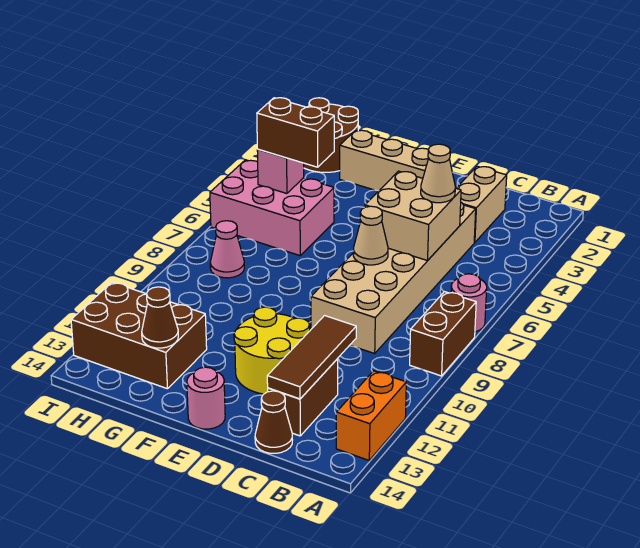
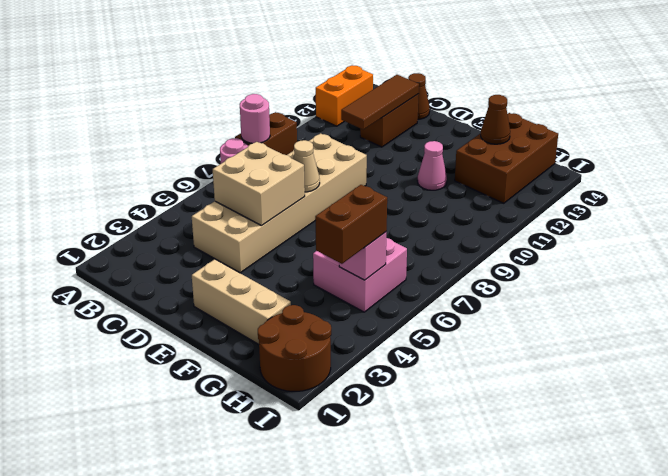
tan 1x2 brick [456,166,507,243] -> none
tan 1x1 cone [421,144,455,203] -> none
yellow 2x2 round brick [234,307,310,394] -> none
pink 1x1 round brick [187,367,225,429] -> pink 1x1 round brick moved to [240,94,270,143]
pink 2x3 brick [210,160,334,256] -> pink 2x2 brick [313,238,407,312]
brown 1x2 brick [257,98,334,167] -> brown 1x2 brick turned to [315,185,387,264]
brown 2x3 brick [71,282,207,389] -> brown 2x3 brick turned to [455,113,558,203]
pink 1x1 cone [210,221,244,278] -> pink 1x1 cone moved to [417,141,447,190]

